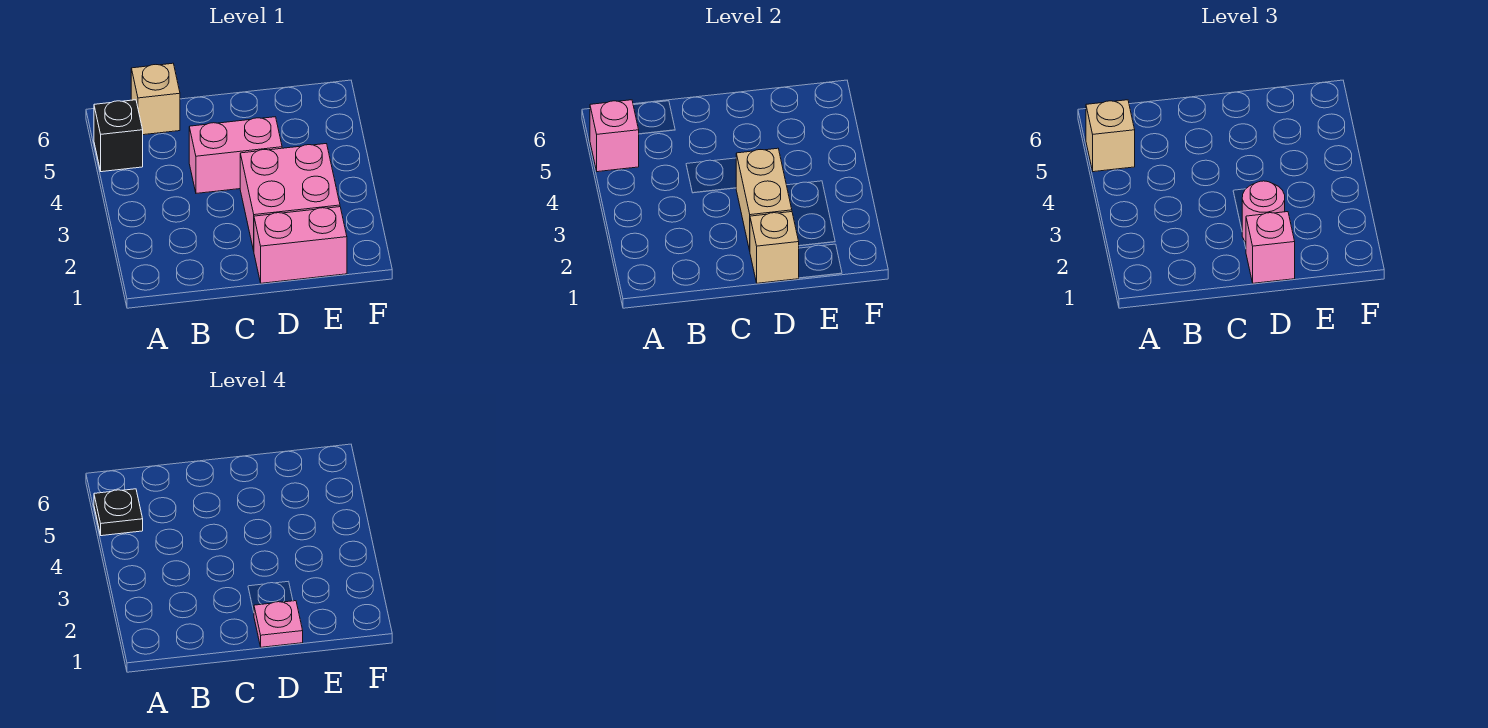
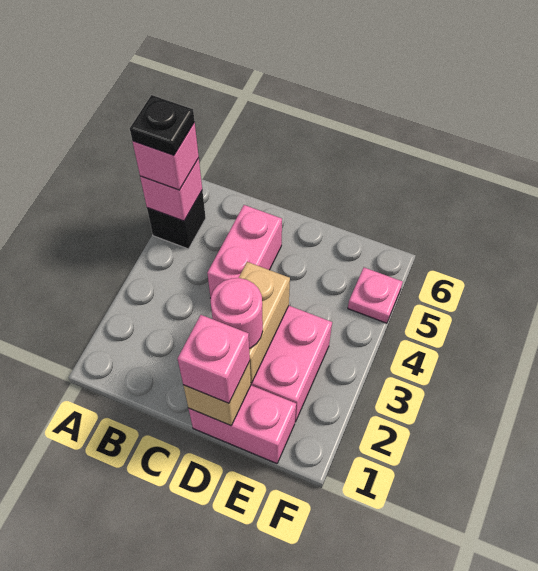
tan 1x1 brick [1086,100,1135,172] -> pink 1x1 brick [132,123,199,190]
tan 1x1 brick [131,63,180,135] -> none
pink 1x2 brick [189,117,282,193] -> pink 1x2 brick turned to [207,205,282,298]
pink 1x1 plate [254,601,303,647] -> pink 1x1 plate moved to [348,268,403,323]

